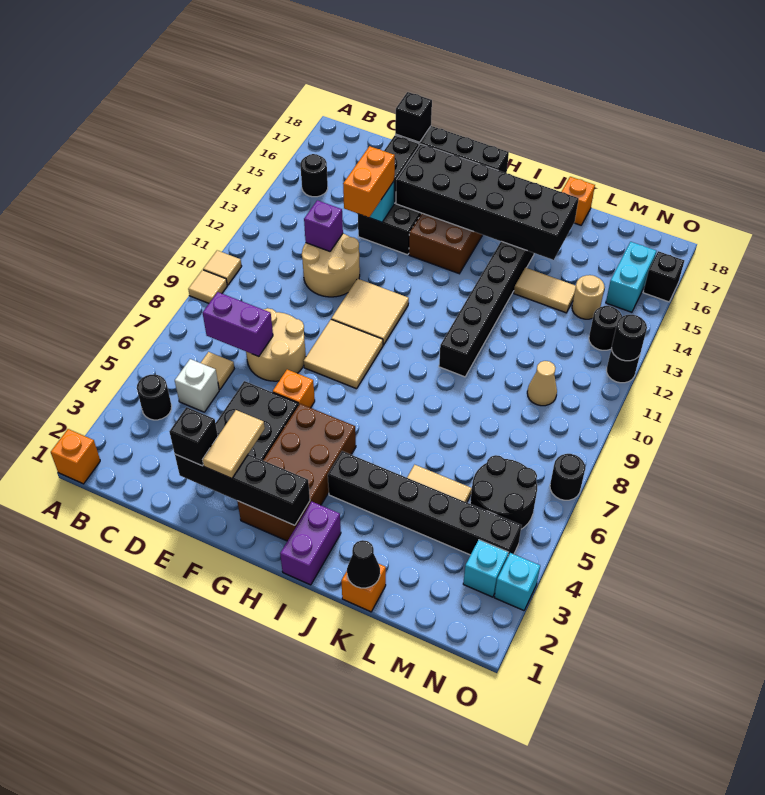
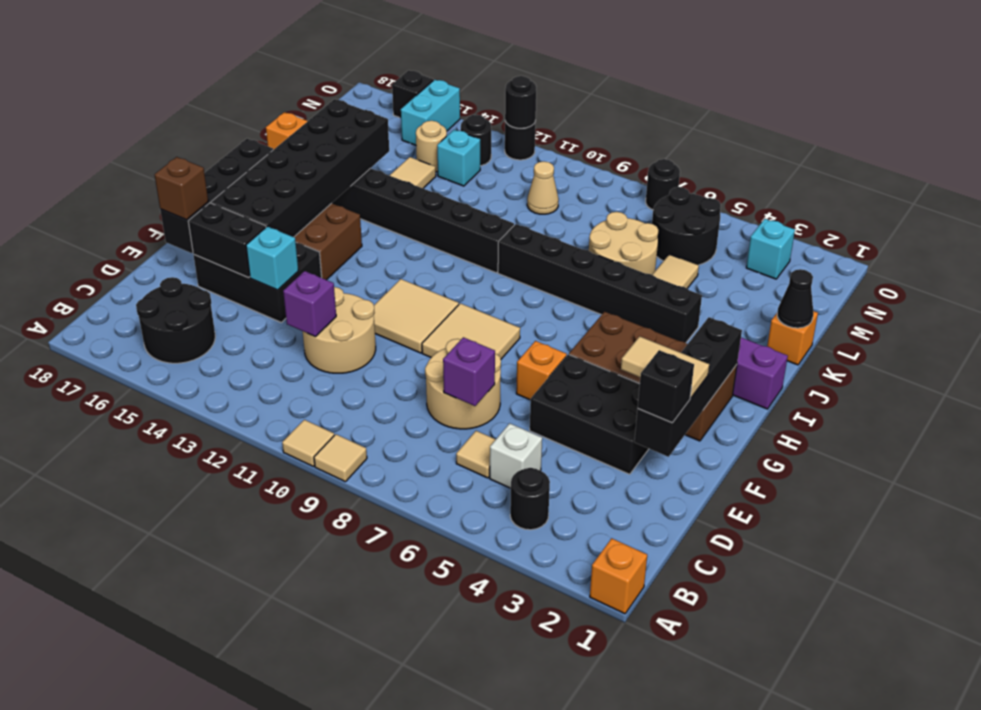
black 1x1 round brick [300,154,328,197] -> black 2x2 round brick [136,277,215,363]
purple 1x2 brick [203,292,273,356] -> purple 1x1 brick [443,337,495,406]
orange 1x2 brick [343,146,395,217] -> none
black 1x1 brick [395,92,432,142] -> brown 1x1 brick [155,157,208,220]
black 1x6 brick [328,451,522,556] -> black 1x6 brick turned to [498,224,702,343]
none -> tan 2x2 round brick [589,212,658,274]
cyan 1x2 brick [606,242,656,312] -> cyan 1x2 brick turned to [401,80,460,145]
cyan 1x1 brick [494,553,540,610] -> cyan 1x1 brick moved to [437,130,480,186]

